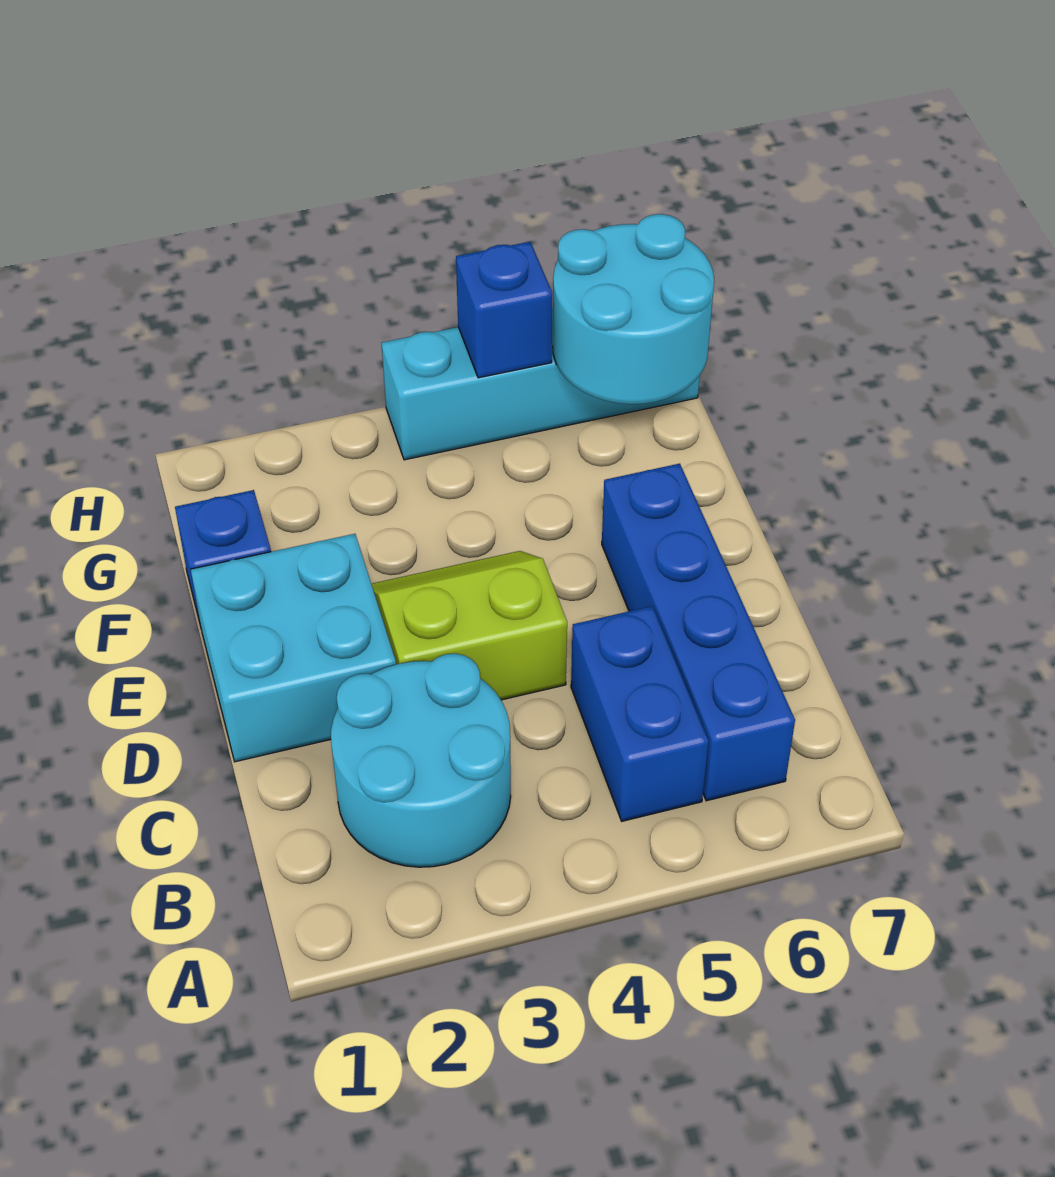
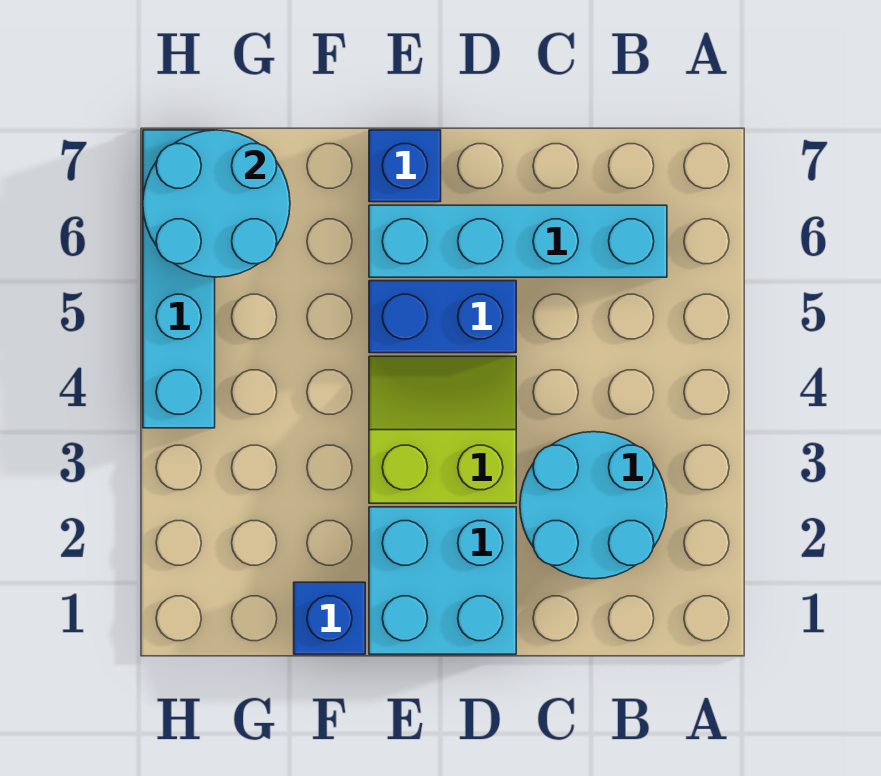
blue 1x2 brick [571,606,709,821] -> blue 1x2 brick moved to [369,281,516,353]
blue 1x4 brick [602,464,795,801] -> cyan 1x4 brick [369,205,667,277]
lime 2x2 slope [371,551,567,700] -> lime 2x2 slope turned to [369,356,516,503]
blue 1x1 brick [456,242,552,378] -> blue 1x1 brick moved to [369,130,441,202]

